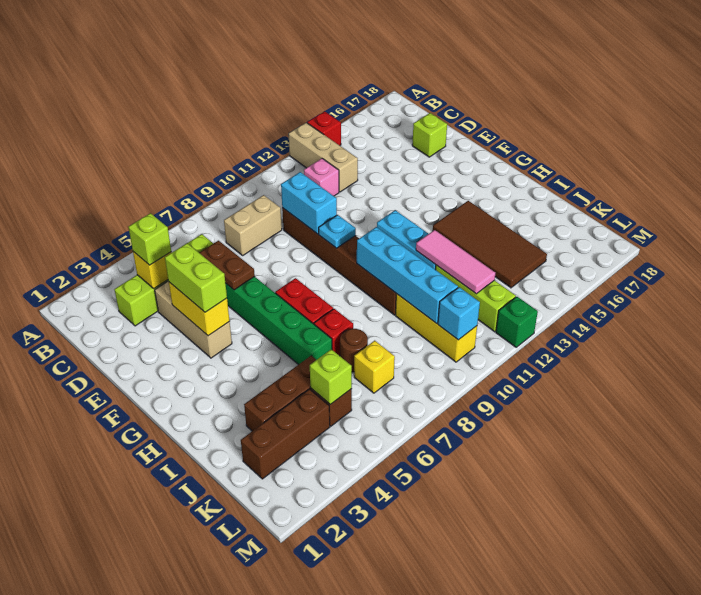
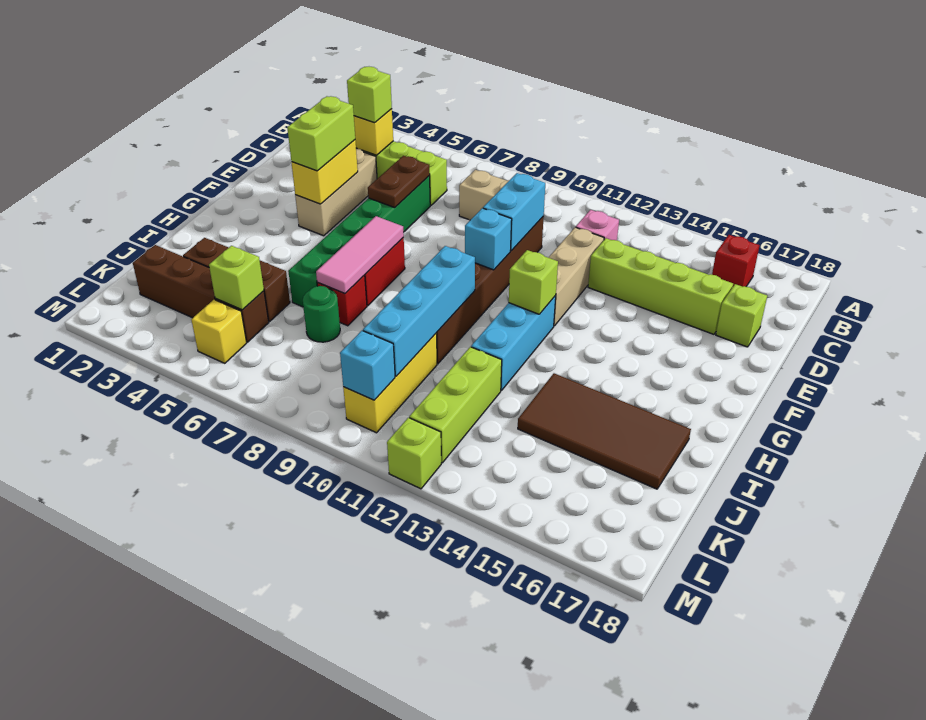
tan 1x3 brick [289,123,358,192] -> tan 1x3 brick moved to [548,227,604,326]
red 1x1 brick [307,111,341,146] -> red 1x1 brick moved to [712,235,760,287]
none -> lime 1x4 brick [588,238,733,334]
cyan 1x1 plate [319,215,356,248] -> cyan 1x1 brick [465,208,512,270]
none -> lime 1x1 brick [509,250,558,314]
brown 2x4 tile [433,201,547,288] -> brown 2x4 tile turned to [518,373,691,489]
pink 1x3 tile [416,230,495,294] -> pink 1x3 tile moved to [316,216,404,294]
brown 1x1 round brick [340,329,368,372] -> green 1x1 round brick [303,286,340,342]
yellow 1x1 brick [354,341,395,393] -> yellow 1x1 brick moved to [191,300,247,363]
green 1x1 brick [496,297,538,347] -> lime 1x1 brick [387,418,441,489]

